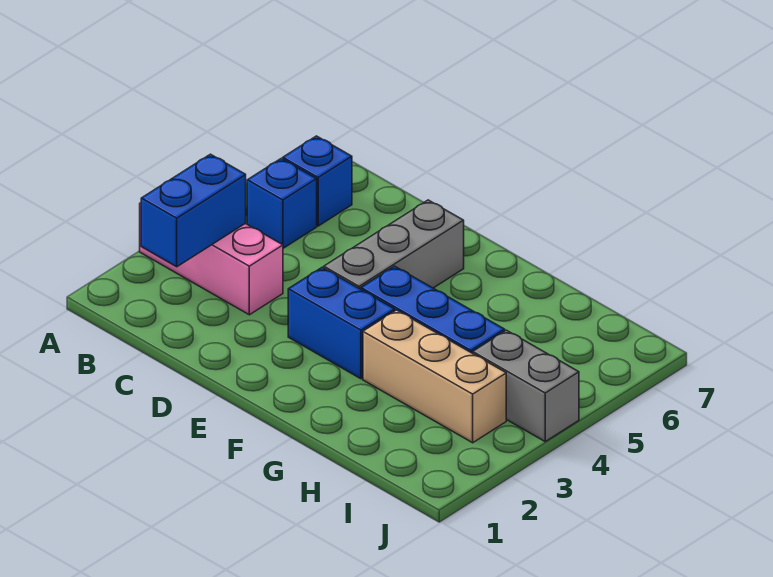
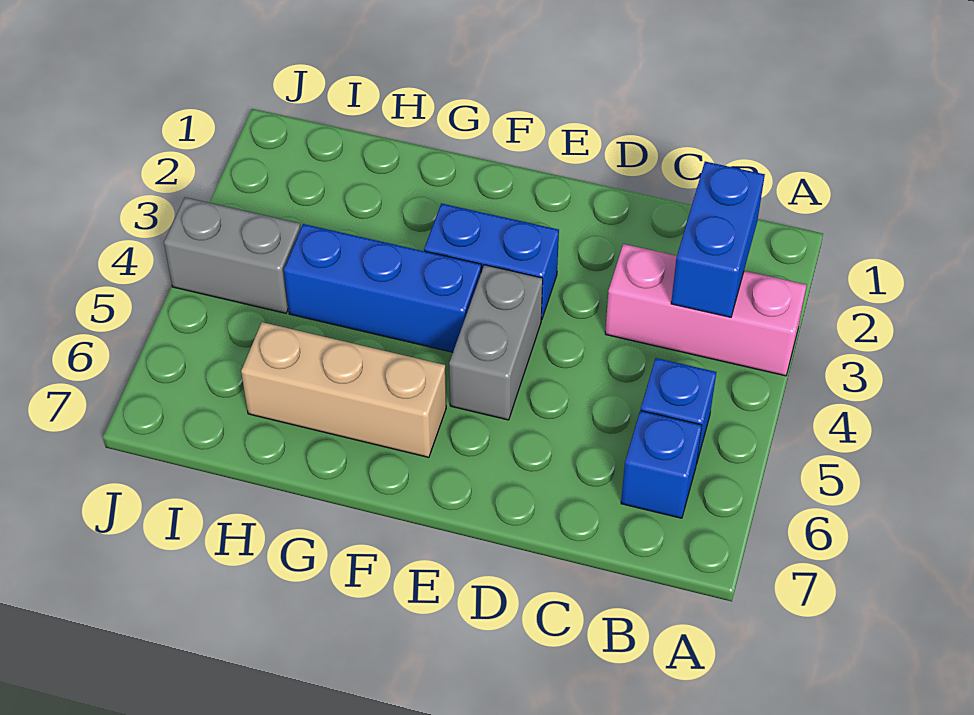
grey 1x3 brick [324,200,464,289] -> grey 1x2 brick [449,265,543,420]
tan 1x3 brick [363,310,506,443] -> tan 1x3 brick moved to [241,322,446,457]

